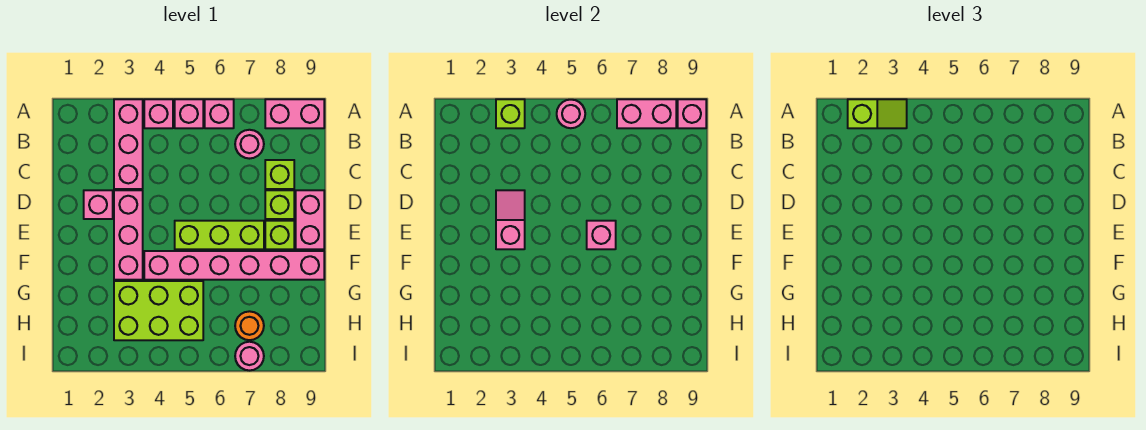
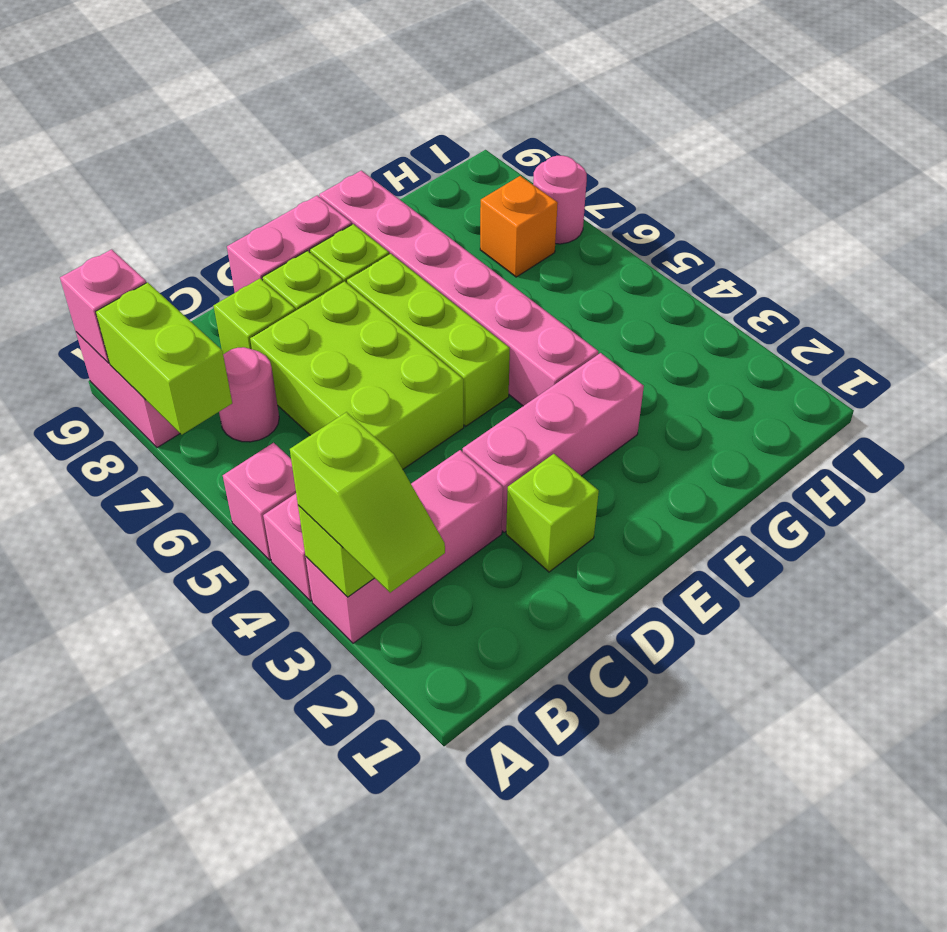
lime 1x2 slope [848,99,907,128] -> lime 1x2 slope turned to [290,412,445,593]
pink 1x1 round brick [557,100,585,128] -> none
pink 1x1 brick [205,99,234,128] -> none
pink 1x2 brick [617,99,676,128] -> lime 1x2 brick [96,282,232,434]
pink 1x1 brick [84,190,113,219] -> lime 1x1 brick [506,454,599,572]
pink 1x2 slope [496,190,525,249] -> none
pink 1x1 brick [587,221,616,249] -> none
lime 2x3 brick [114,281,203,340] -> lime 2x3 brick moved to [250,281,464,469]
orange 1x1 round brick [235,311,264,340] -> orange 1x1 brick [480,176,558,277]

